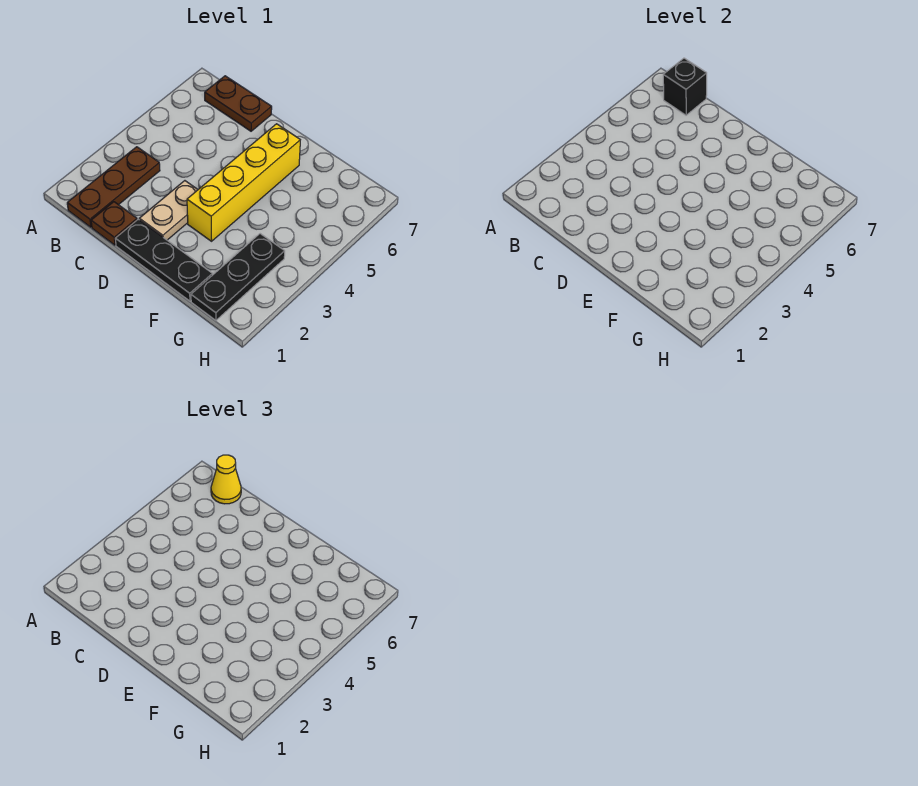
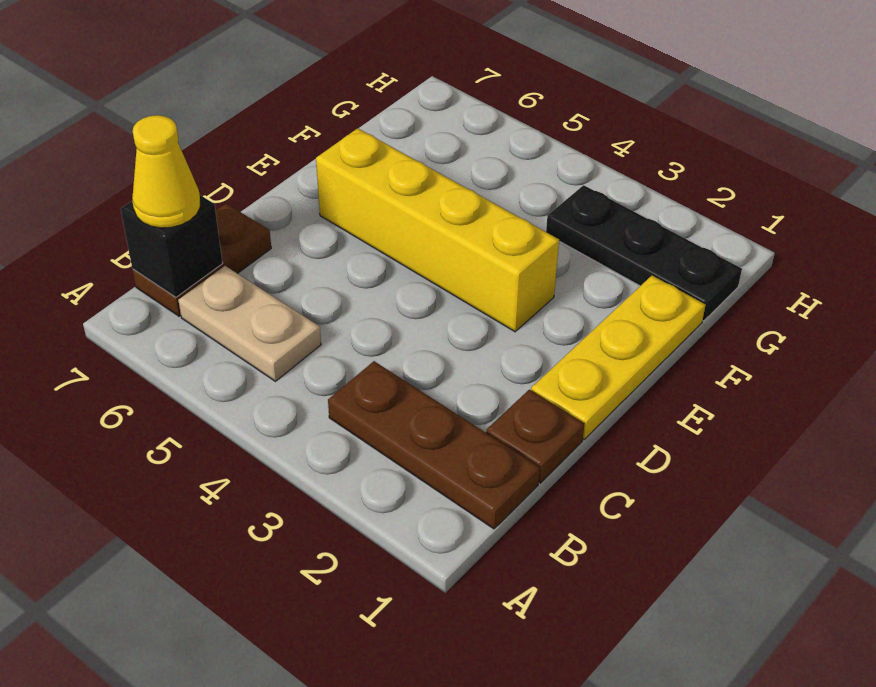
black 1x3 plate [115,219,212,301] -> yellow 1x3 plate [531,275,705,439]
tan 1x2 plate [139,181,198,240] -> tan 1x2 plate moved to [178,266,321,381]

